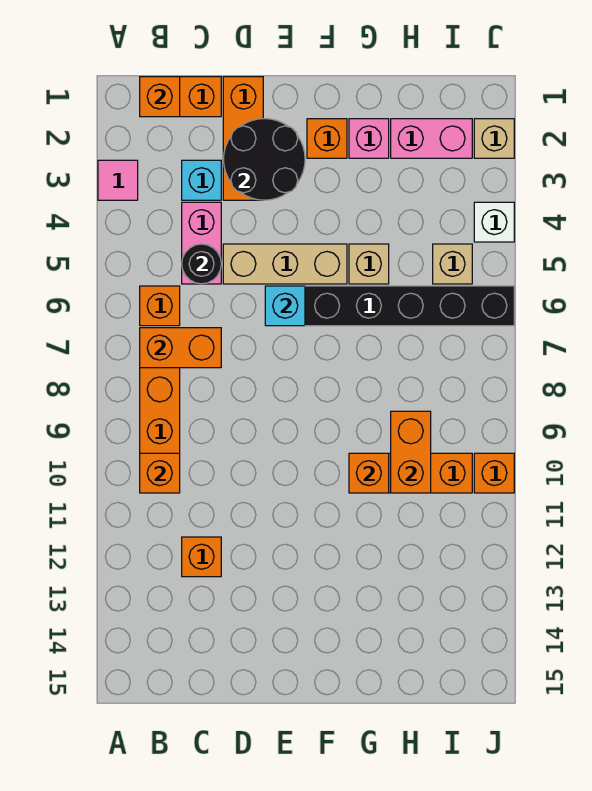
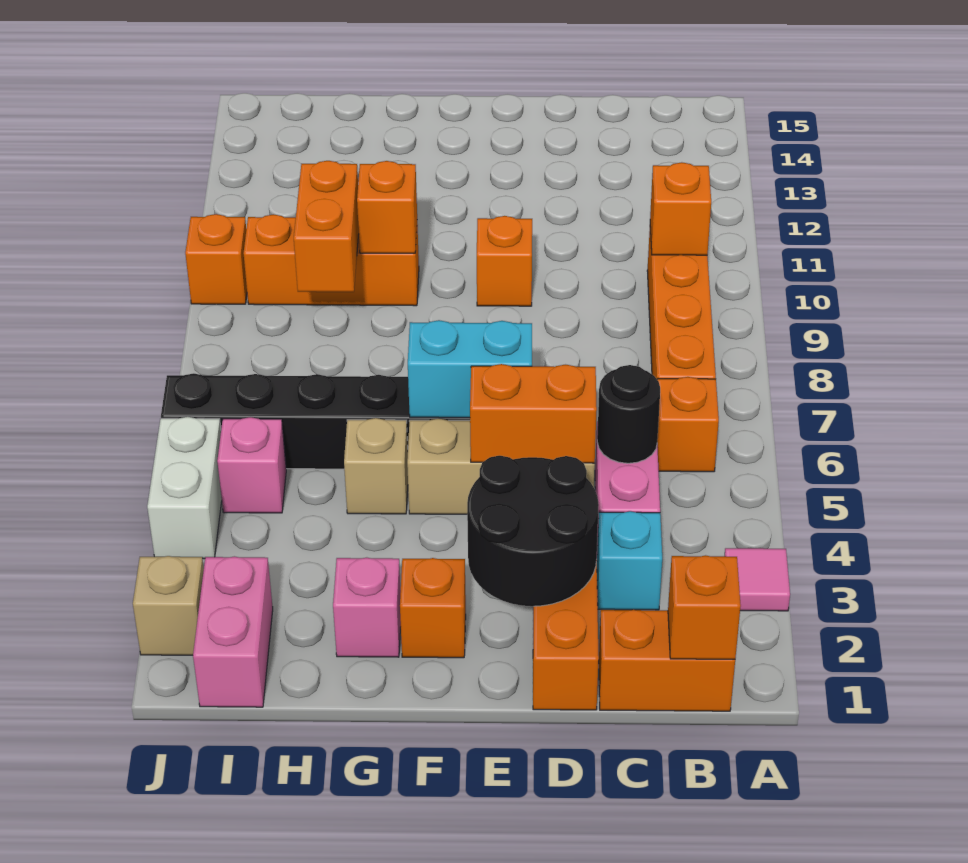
orange 1x2 brick [140,328,221,368] -> orange 1x2 brick moved to [470,364,597,463]
orange 1x1 brick [182,537,221,577] -> orange 1x1 brick moved to [477,216,532,306]
cyan 1x1 brick [265,286,305,326] -> cyan 1x2 brick [408,320,532,418]
pink 1x2 brick [391,119,472,158] -> pink 1x2 brick turned to [193,556,273,707]
tan 1x1 brick [433,244,472,284] -> pink 1x1 brick [217,417,286,513]
white 1x1 brick [474,202,514,242] -> white 1x2 brick [147,417,222,559]

